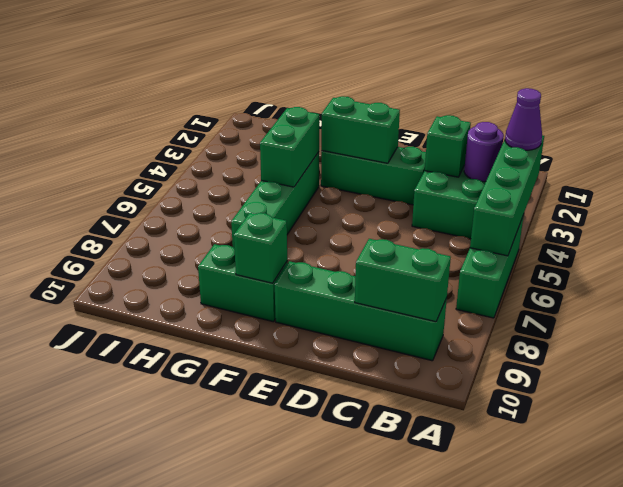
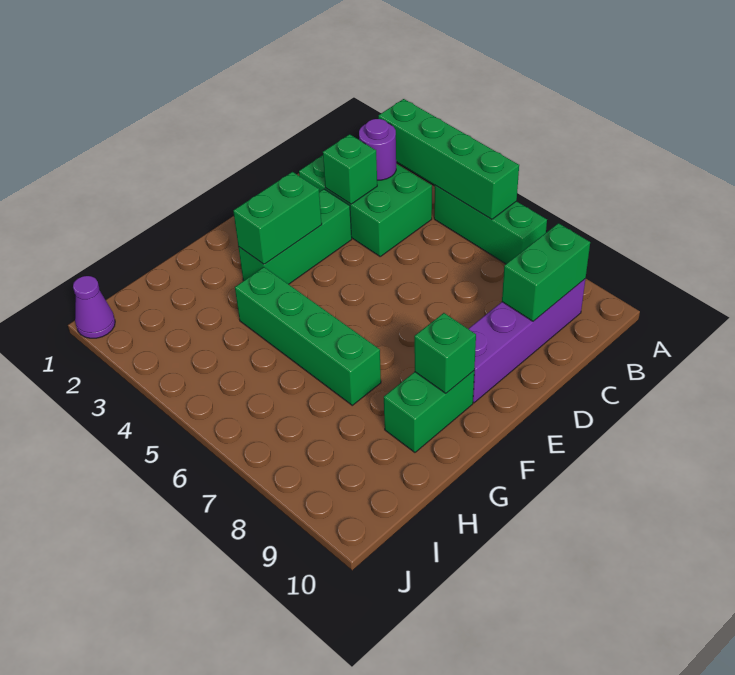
purple 1x1 cone [505,88,542,150] -> purple 1x1 cone moved to [73,276,115,338]
green 1x4 brick [275,261,447,361] -> purple 1x4 brick [469,279,585,403]
green 1x2 brick [260,107,319,187] -> none

